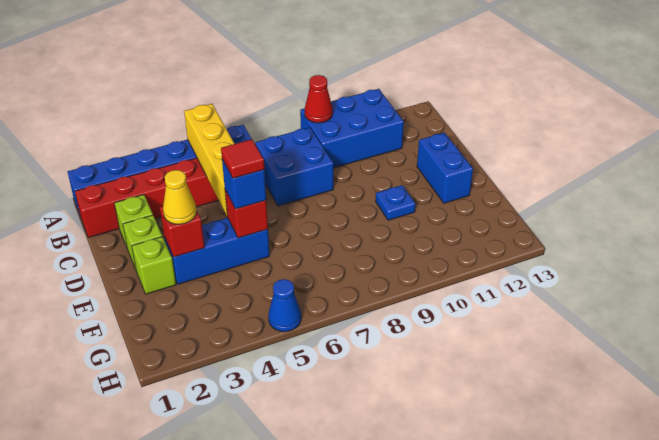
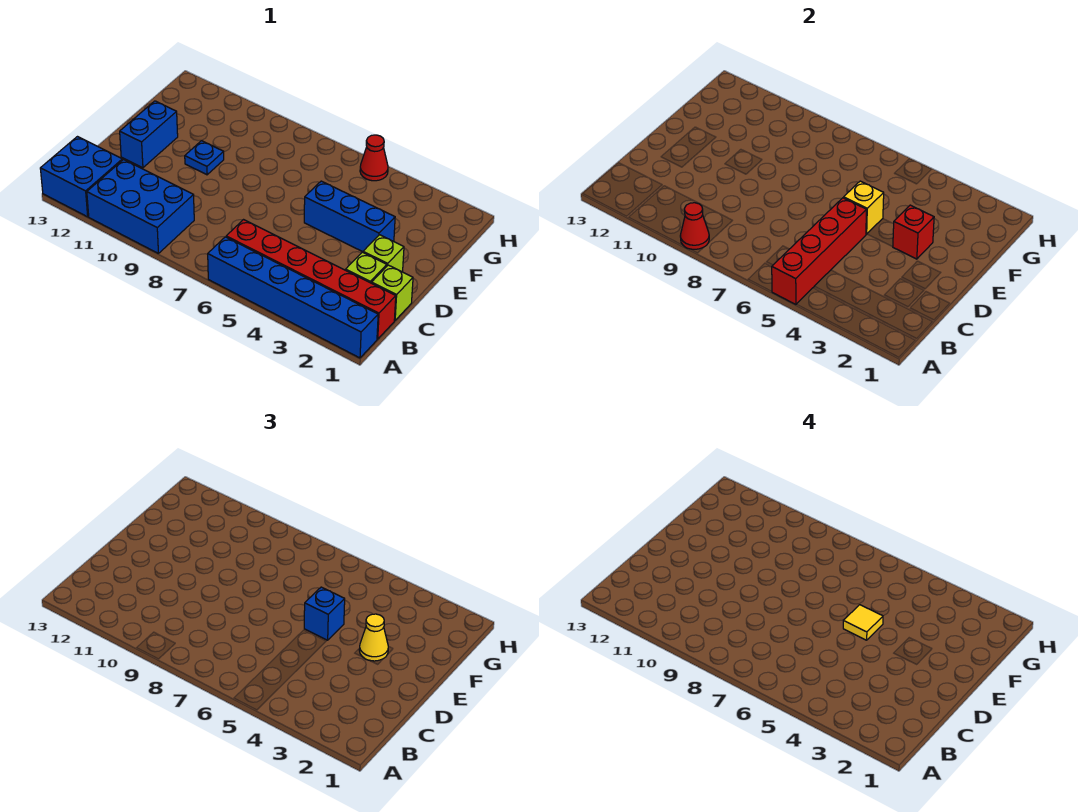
yellow 1x4 brick [184,104,234,215] -> red 1x4 brick [772,198,866,304]
blue 2x2 brick [255,127,333,206] -> blue 2x2 brick moved to [40,137,122,217]
lime 1x1 brick [132,237,176,294] -> lime 1x1 brick moved to [372,265,413,320]
red 1x1 brick [225,190,268,238] -> yellow 1x1 brick [844,181,884,234]
red 1x1 tile [221,139,264,178] -> yellow 1x1 tile [843,605,883,640]
blue 1x1 cone [268,279,301,332] -> red 1x1 cone [360,135,388,181]

